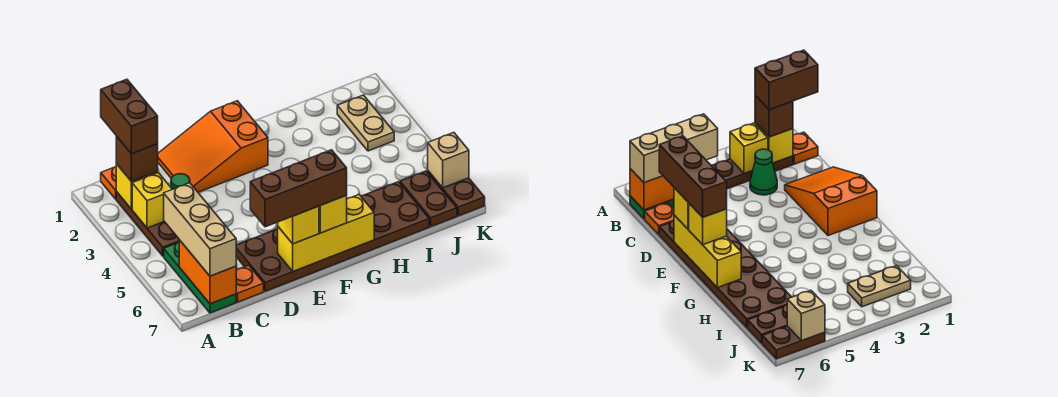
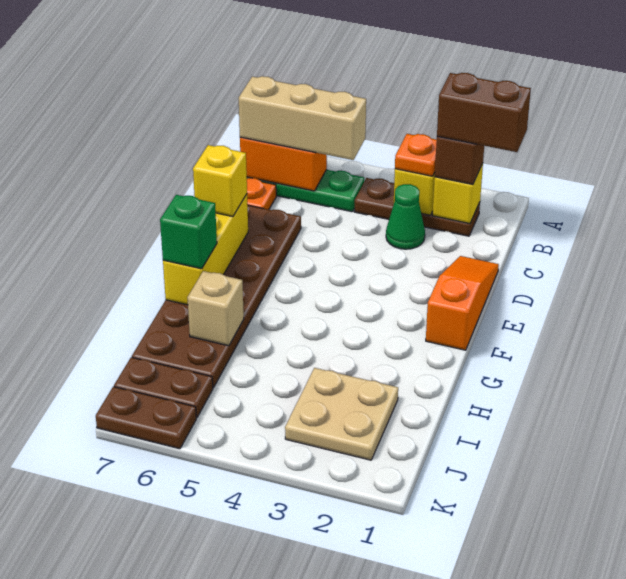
orange 1x1 plate [101,167,116,199] -> orange 1x1 plate moved to [395,134,437,176]
orange 2x3 slope [158,101,268,192] -> orange 1x3 slope [426,256,499,350]
brown 1x3 brick [250,150,347,227] -> none
yellow 1x1 brick [319,196,347,233] -> none
none -> green 1x1 brick [160,195,217,269]
tan 1x2 plate [337,95,394,151] -> tan 2x2 plate [285,368,398,460]
tan 1x1 brick [428,132,469,188] -> tan 1x1 brick moved to [187,271,244,346]

